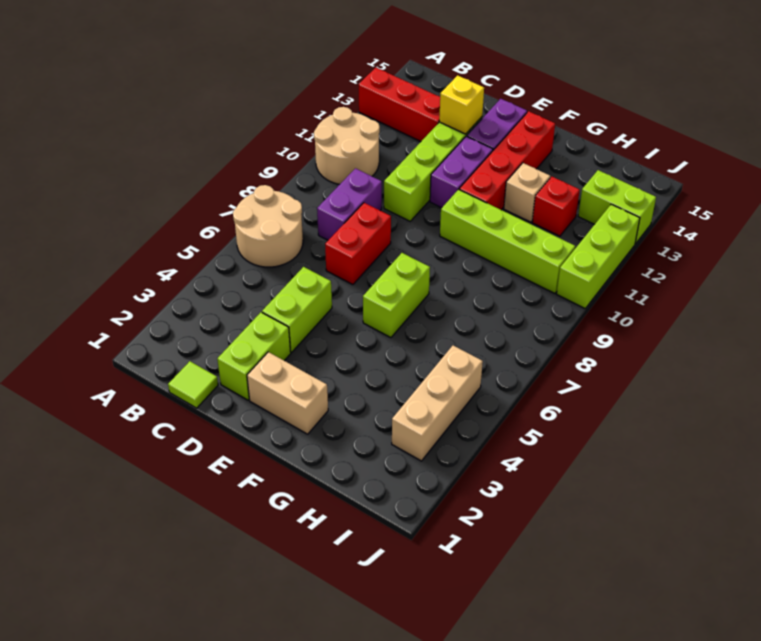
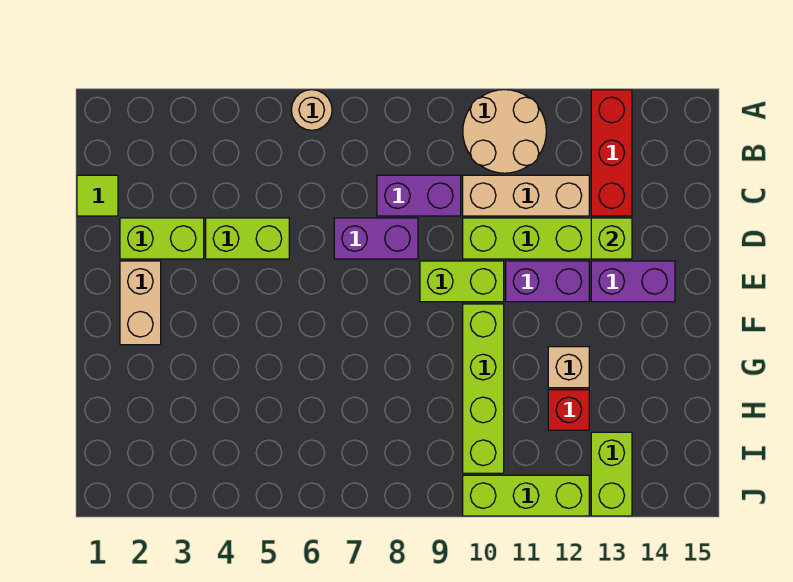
tan 2x2 round brick [233,185,303,267] -> tan 1x1 round brick [291,90,332,130]
red 1x2 brick [325,203,391,285] -> purple 1x2 brick [334,218,418,259]
yellow 1x1 brick [439,75,484,134] -> lime 1x1 brick [591,218,632,259]
lime 1x2 brick [363,253,430,338] -> lime 1x2 brick moved to [420,261,504,302]
red 1x4 brick [459,111,555,210] -> none
tan 1x3 brick [392,346,483,461] -> tan 1x3 brick moved to [463,175,589,216]

